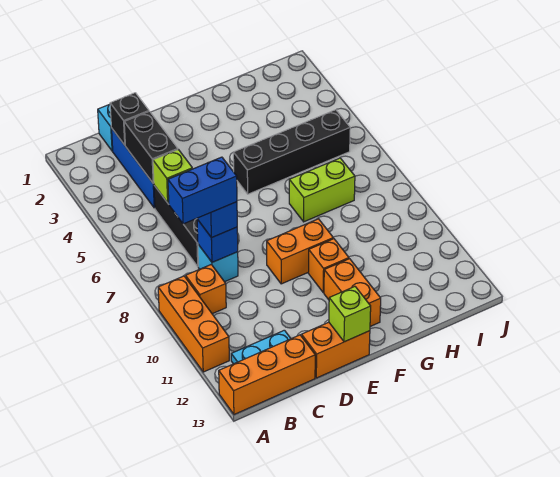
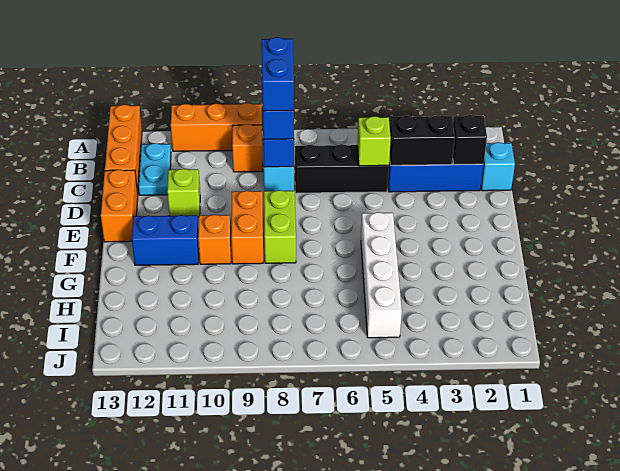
lime 1x1 brick [329,287,371,342] -> lime 1x1 brick moved to [167,169,200,217]
black 1x4 brick [233,110,350,194] -> white 1x4 brick [361,212,402,338]
orange 1x2 brick [324,259,381,326] -> blue 1x2 brick [132,215,199,265]
lime 1x2 brick [289,158,355,222] -> lime 1x2 brick moved to [264,190,296,263]

